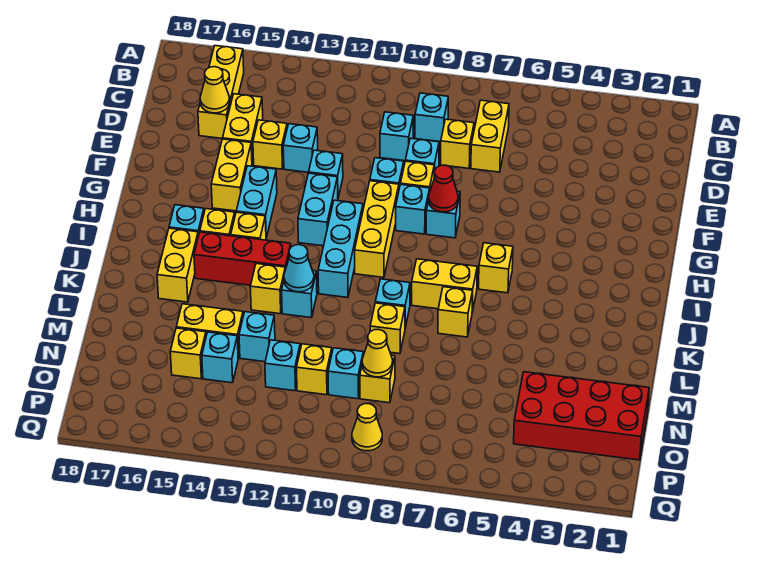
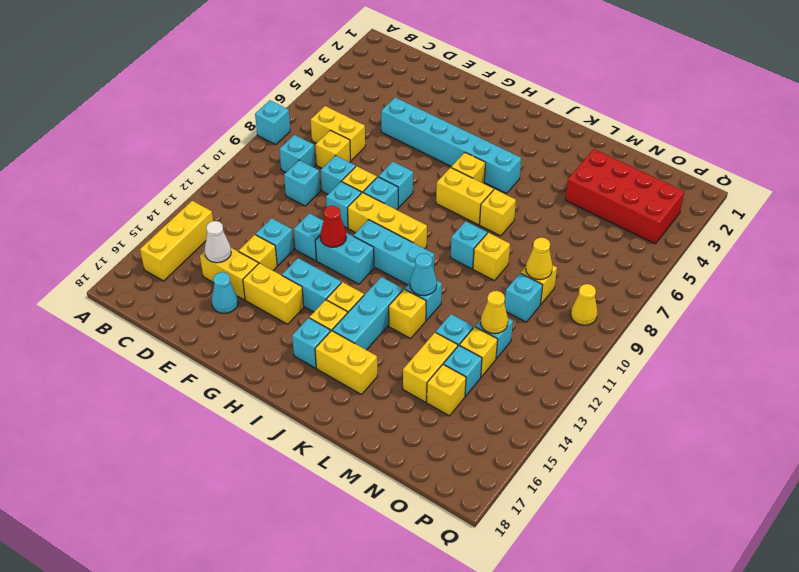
none -> cyan 1x1 brick [255,100,290,145]
yellow 1x3 brick [198,46,244,139] -> yellow 1x3 brick turned to [140,201,213,281]
none -> white 1x1 cone [205,221,231,263]
yellow 1x1 cone [200,67,229,113] -> yellow 1x1 cone moved to [481,291,508,334]
none -> cyan 1x6 brick [381,97,521,193]
none -> cyan 1x1 cone [212,272,238,313]
red 1x1 cone [429,165,458,212] -> red 1x1 cone moved to [320,206,346,247]
yellow 1x2 brick [412,259,477,312] -> yellow 1x2 brick turned to [436,167,493,225]
red 1x3 brick [194,232,291,285] -> cyan 1x3 brick [332,277,403,350]
red 2x4 brick [514,372,649,460] -> red 2x4 brick turned to [565,149,684,244]
yellow 1x1 brick [297,344,332,395] -> yellow 1x1 brick moved to [460,327,498,377]

